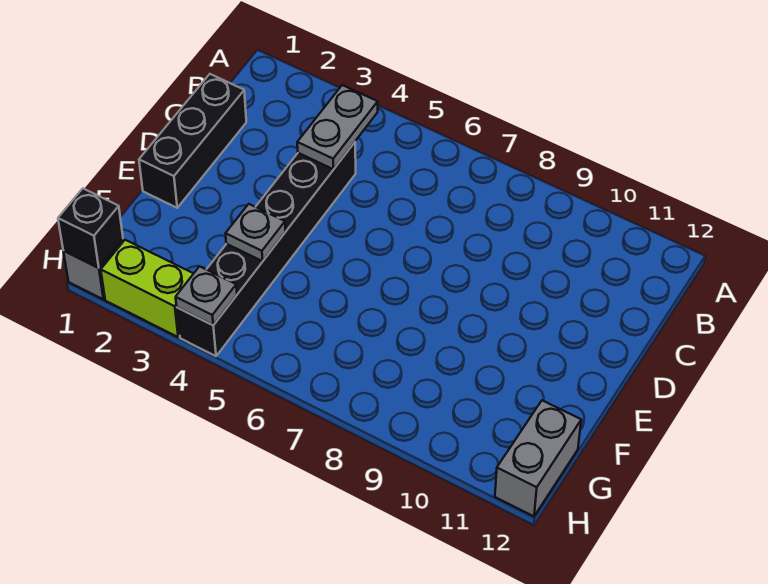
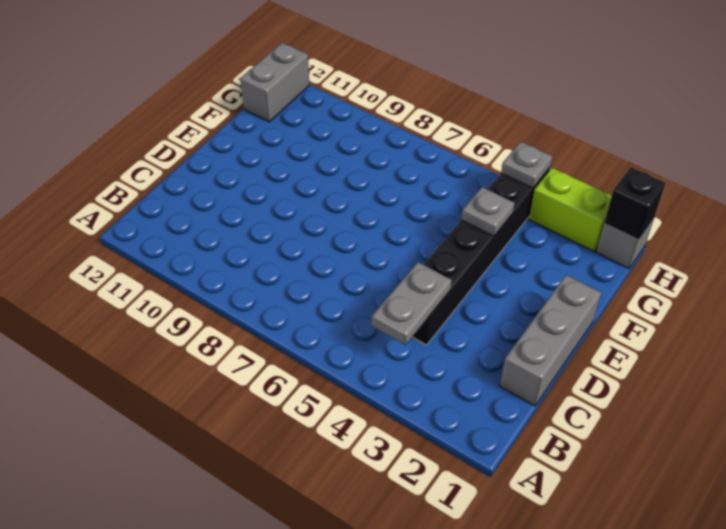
black 1x3 brick [139,74,246,208] -> grey 1x3 brick [500,275,601,406]

